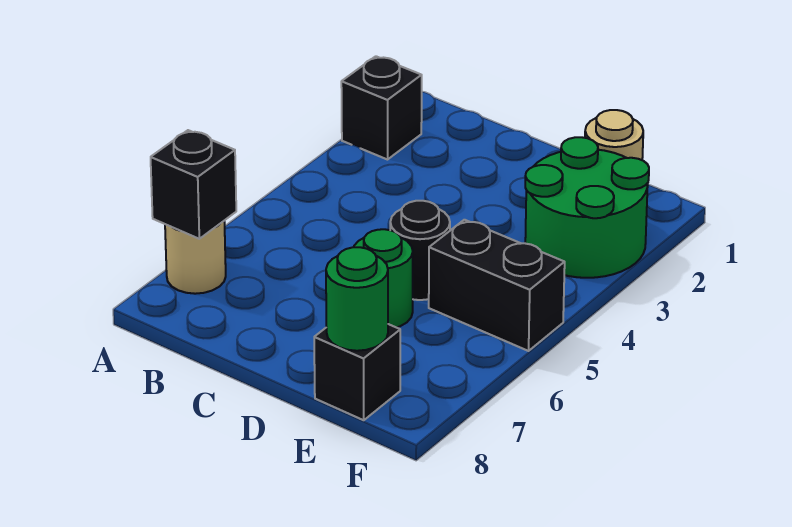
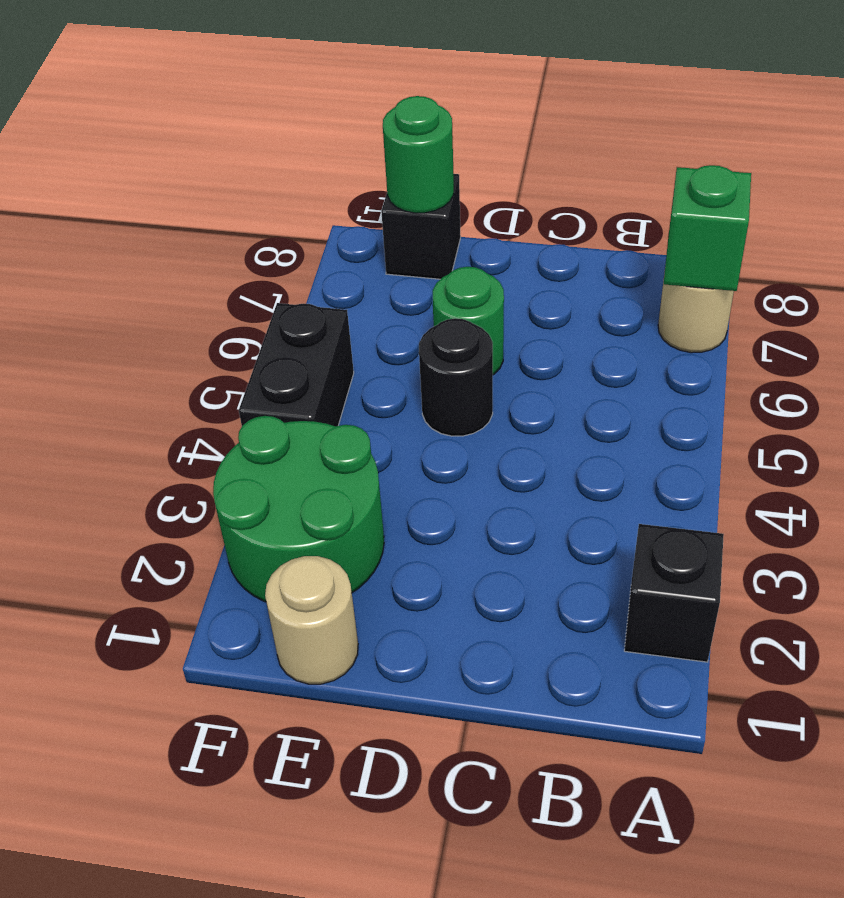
black 1x1 brick [151,130,236,239] -> green 1x1 brick [664,165,751,291]
black 1x2 brick [429,220,565,351] -> black 1x2 brick turned to [239,303,354,426]

